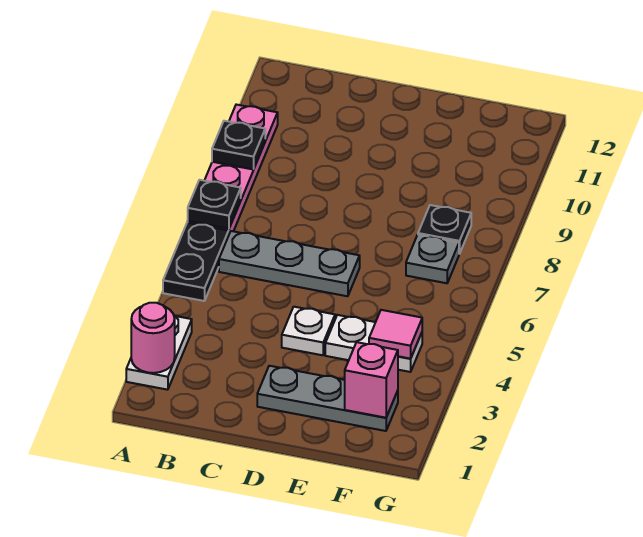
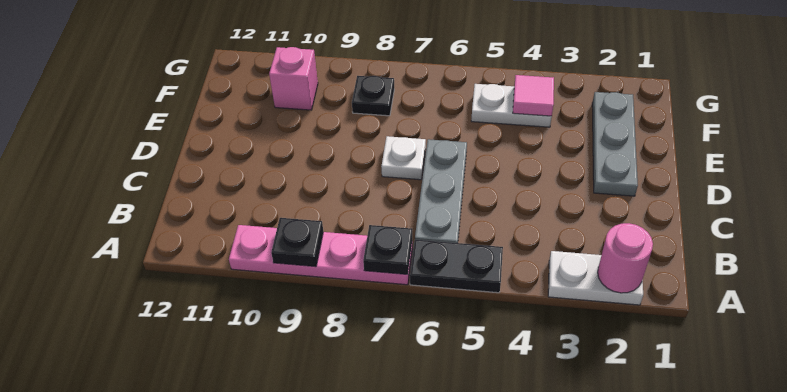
white 1x1 plate [282,307,335,355] -> white 1x1 plate moved to [381,136,426,180]
white 1x2 plate [325,315,422,372] -> white 1x2 plate turned to [471,84,552,127]
pink 1x1 brick [345,342,398,418] -> pink 1x1 brick moved to [269,47,318,110]
grey 1x1 plate [406,235,459,283] -> none

